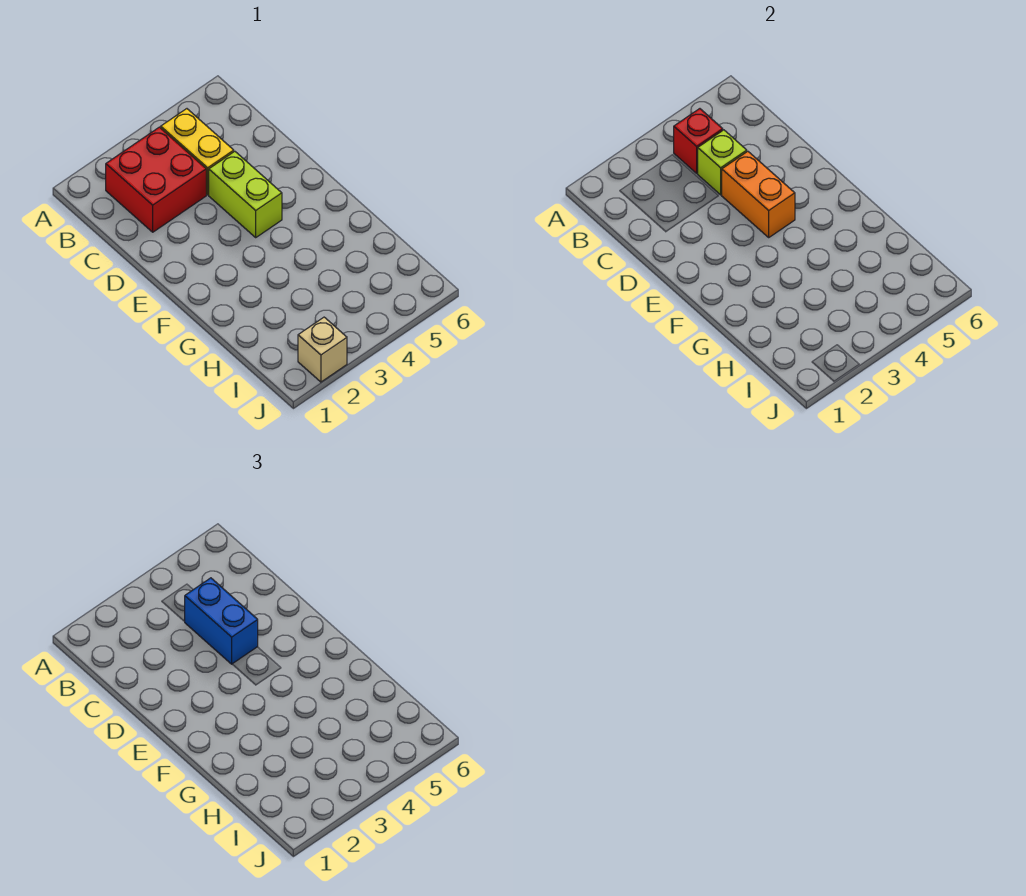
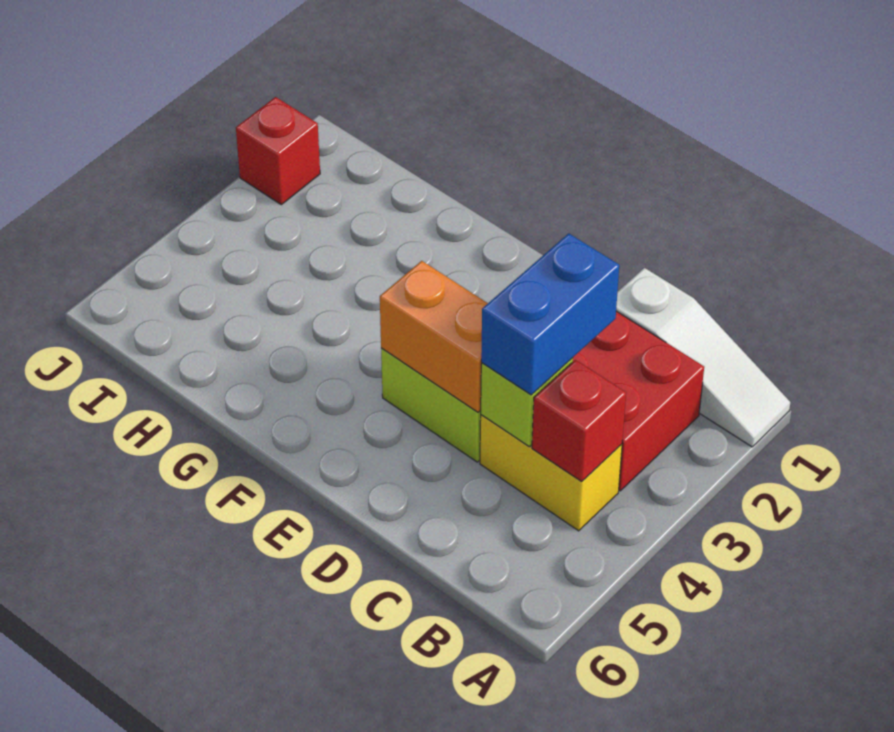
none -> white 1x3 slope [616,268,790,447]
blue 1x2 brick [184,578,258,664] -> blue 1x2 brick turned to [481,233,619,395]
tan 1x1 brick [298,317,347,382] -> red 1x1 brick [236,97,320,205]

